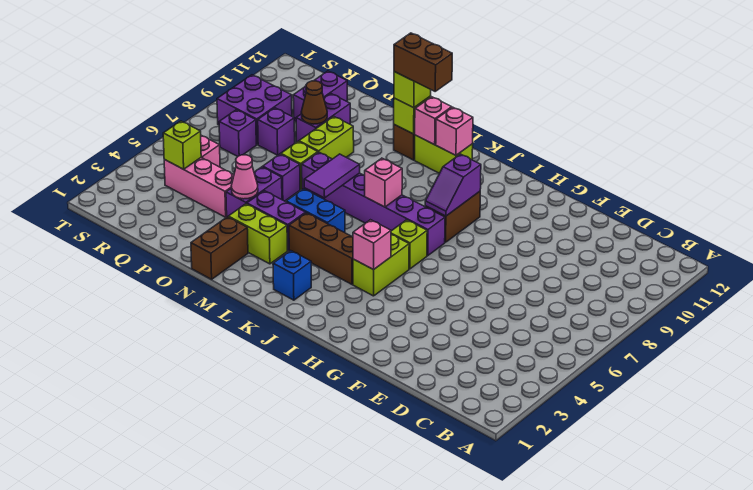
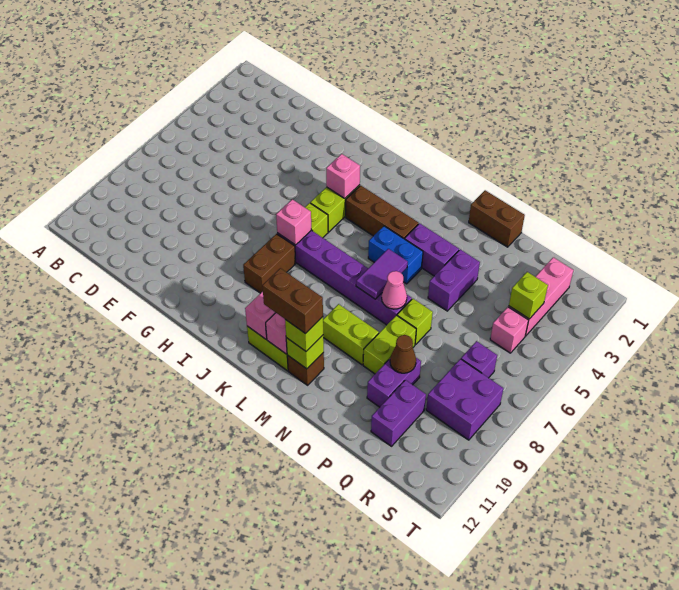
purple 1x2 slope [425,154,481,216] -> none
blue 1x1 brick [273,251,311,300] -> none
pink 1x1 brick [365,158,402,207] -> pink 1x1 brick moved to [276,199,311,245]
lime 1x2 brick [228,204,287,264] -> lime 1x2 brick moved to [323,304,379,365]
brown 1x2 brick [191,217,248,279] -> brown 1x2 brick turned to [469,190,525,247]
pink 1x1 cone [231,155,258,199] -> pink 1x1 cone moved to [382,271,407,309]
purple 1x1 brick [263,154,300,201] -> none
pink 1x3 brick [164,158,234,217] -> pink 1x3 brick turned to [509,257,573,336]
purple 1x1 brick [258,108,295,155] -> none

